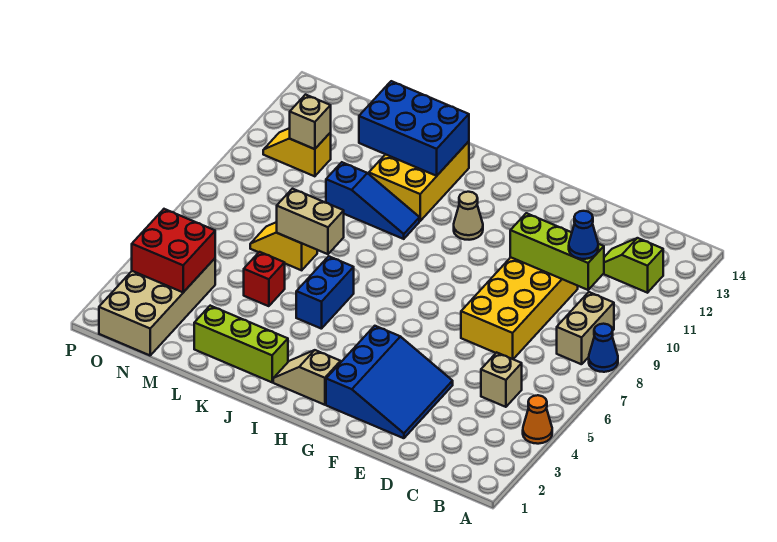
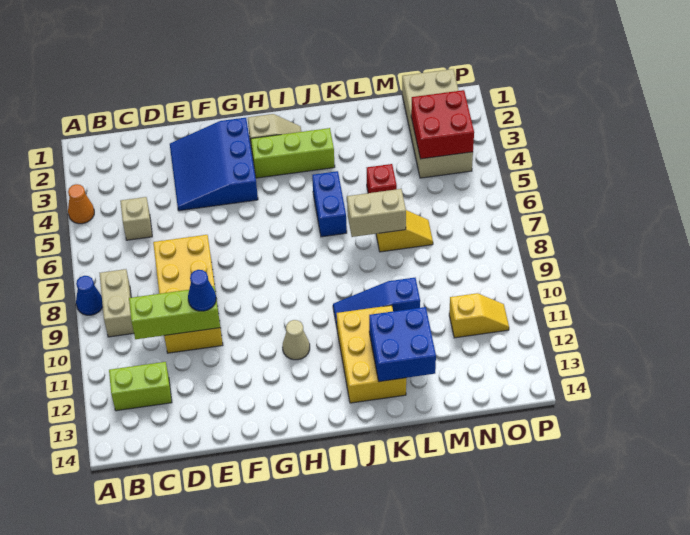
lime 1x2 slope [604,238,663,293] -> lime 1x2 brick [109,362,172,411]
blue 1x1 cone [569,211,598,259] -> blue 1x1 cone moved to [188,270,216,311]
lime 1x3 brick [194,306,288,382] -> lime 1x3 brick moved to [251,128,335,178]
blue 2x3 brick [359,81,469,176] -> blue 2x2 brick [369,307,436,382]
tan 1x1 brick [290,95,331,149] -> none

